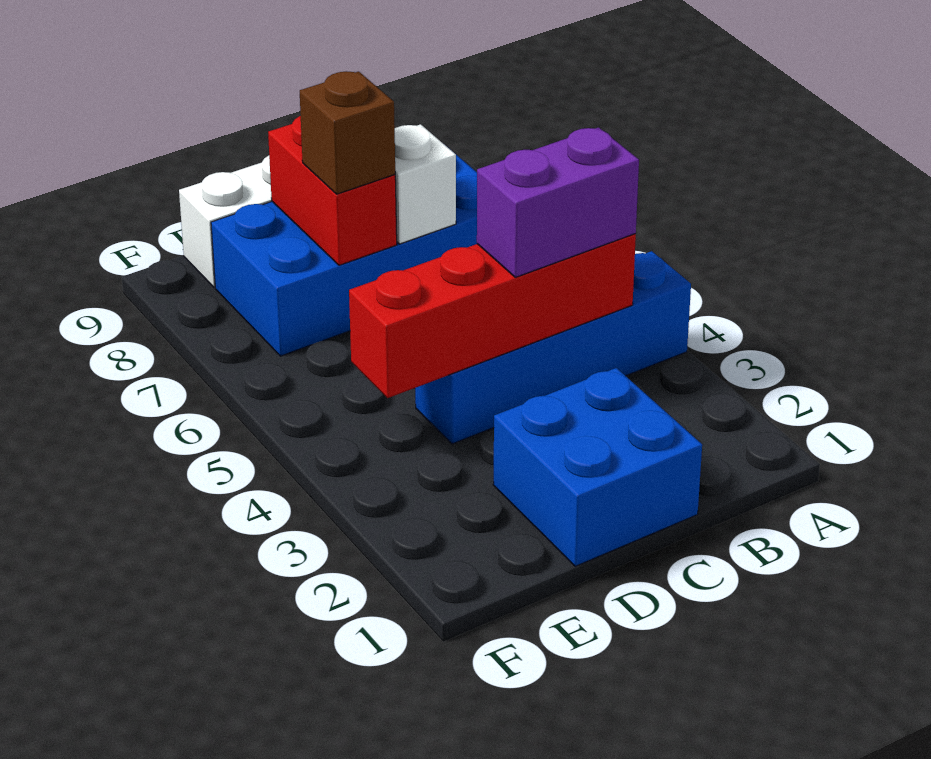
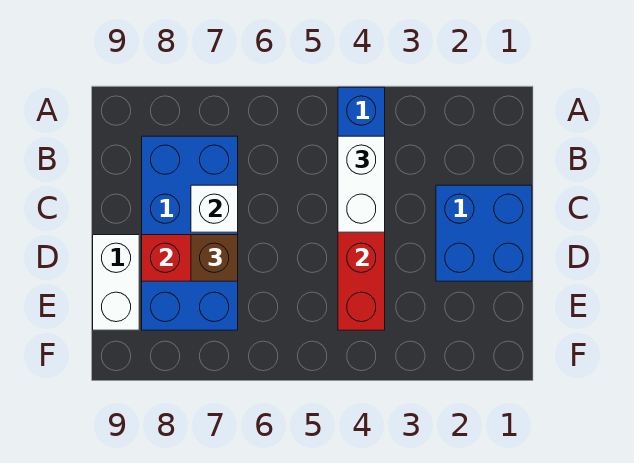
purple 1x2 brick [477,128,639,277] -> white 1x2 brick [338,136,385,232]

